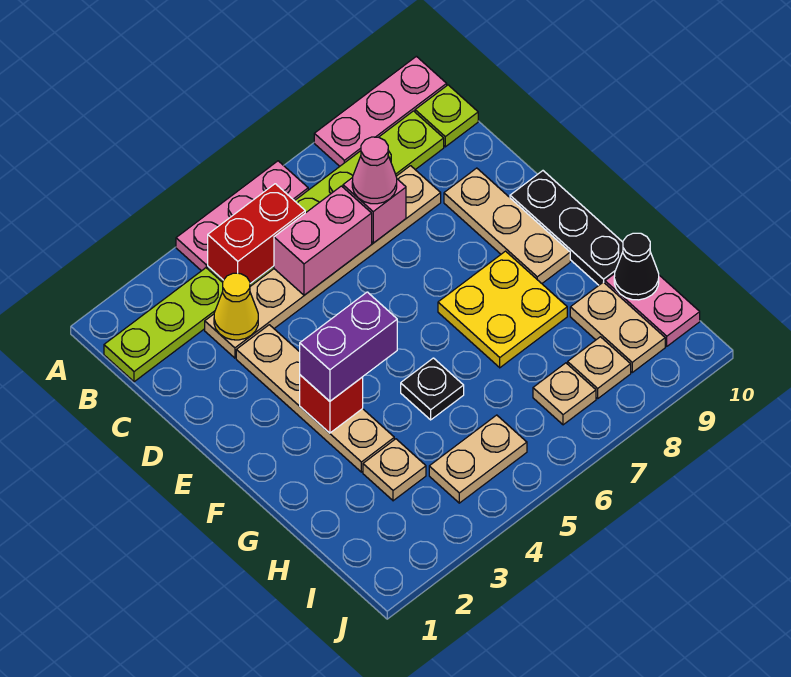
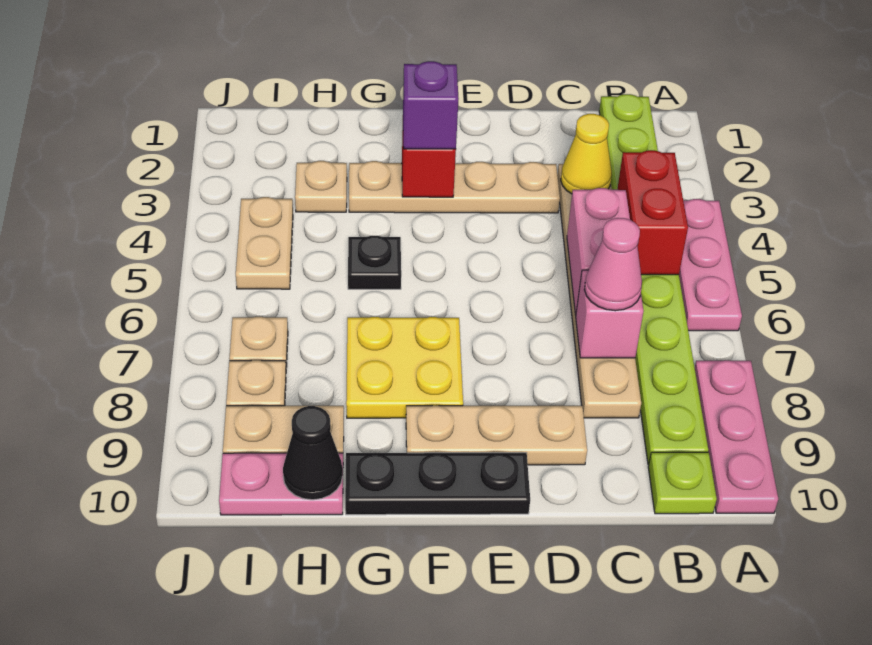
purple 1x2 brick [300,292,397,401] -> purple 1x1 brick [403,61,458,149]

